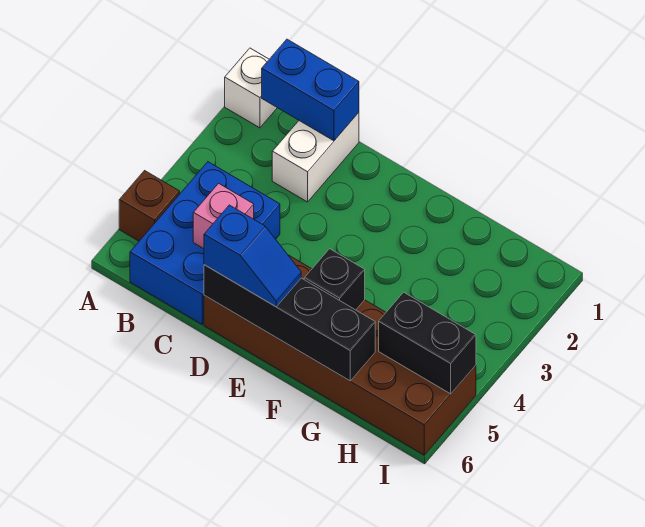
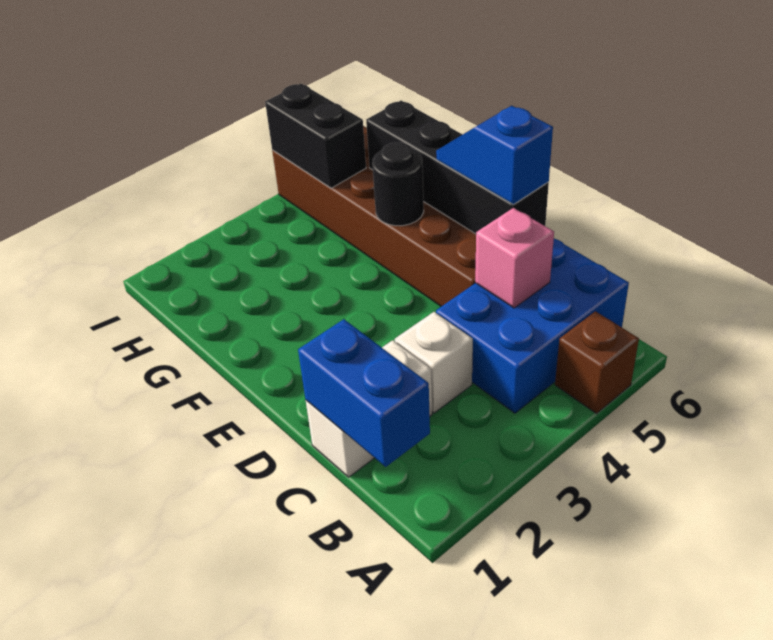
white 1x1 brick [225,48,277,128] -> white 1x1 brick moved to [395,312,473,413]
black 1x1 brick [304,249,365,310] -> black 1x1 round brick [372,143,424,226]

